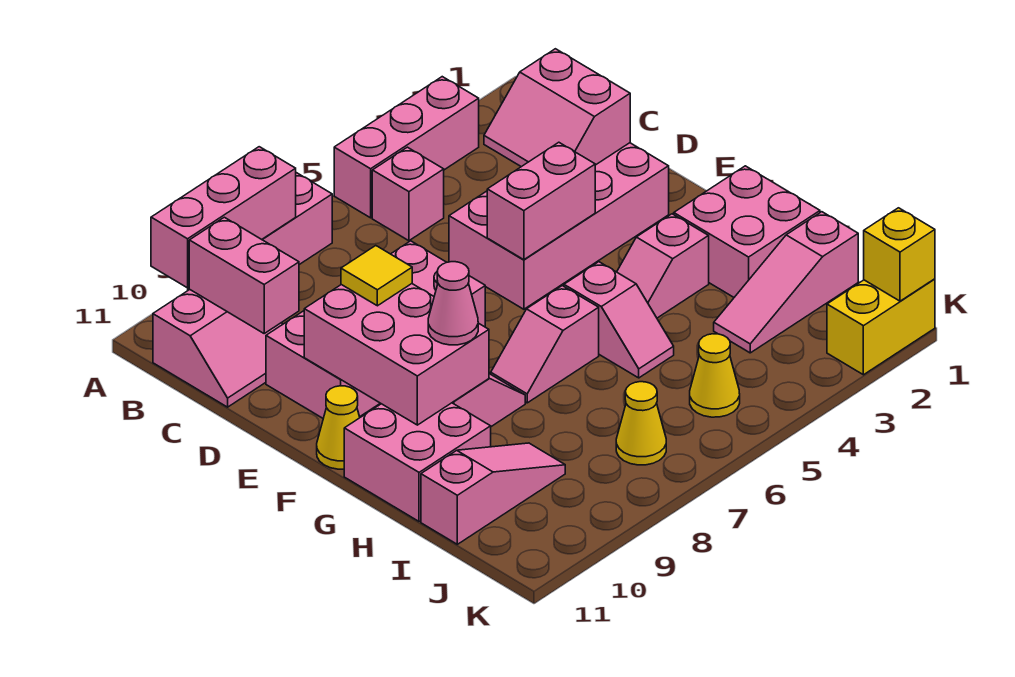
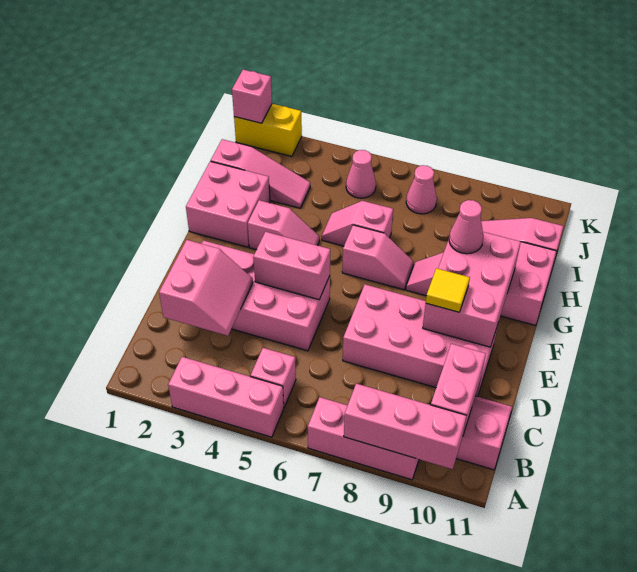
yellow 1x1 cone [317,386,360,469] -> none
pink 1x2 slope [564,262,674,378] -> pink 1x2 slope turned to [322,201,393,246]
yellow 1x1 cone [690,334,740,417] -> pink 1x1 cone [346,150,376,198]
yellow 1x1 cone [616,382,666,465] -> pink 1x1 cone [406,165,437,214]
yellow 1x1 brick [864,208,935,301] -> pink 1x1 brick [232,70,272,123]

